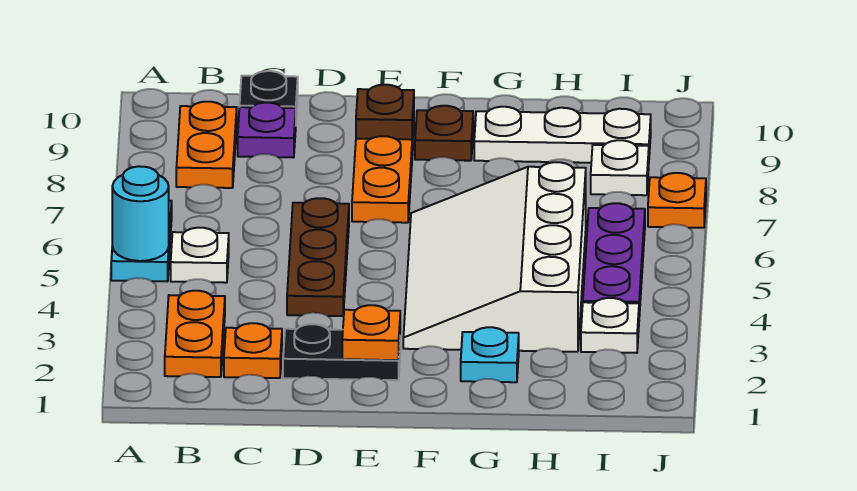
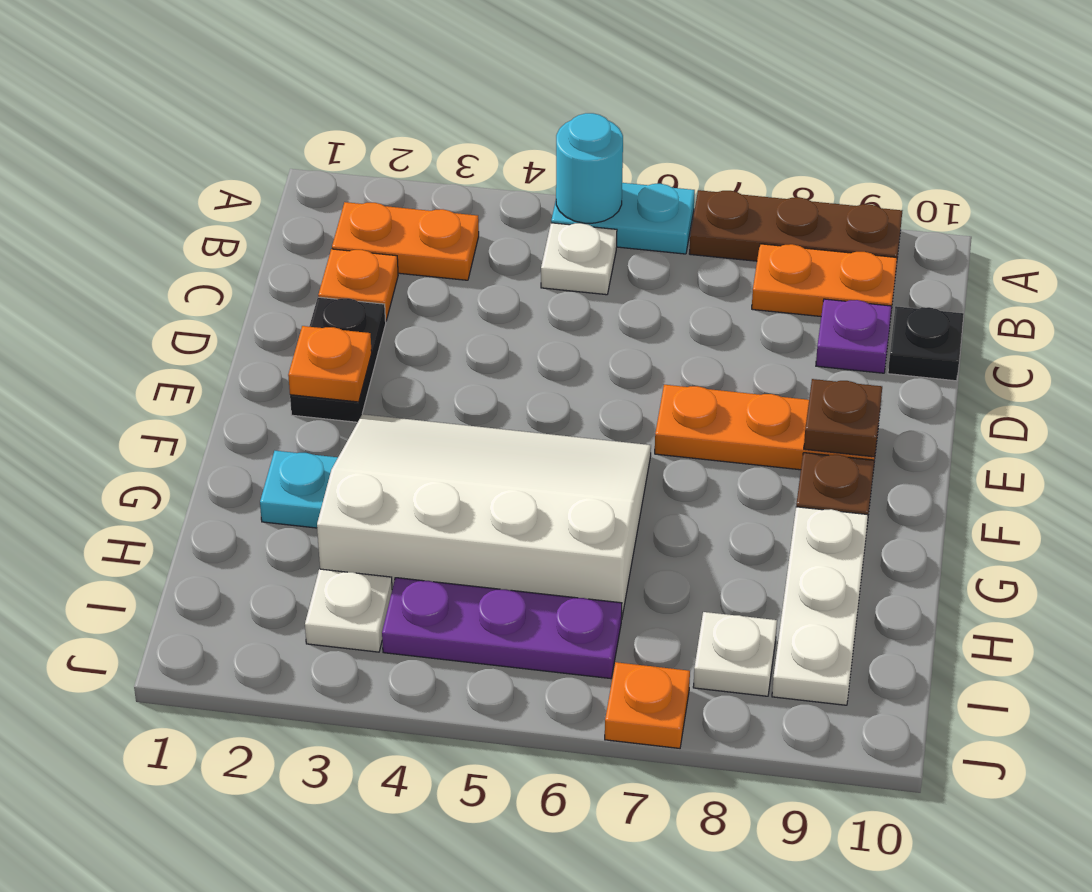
brown 1x3 plate [287,198,349,316] -> brown 1x3 plate moved to [689,190,902,266]

